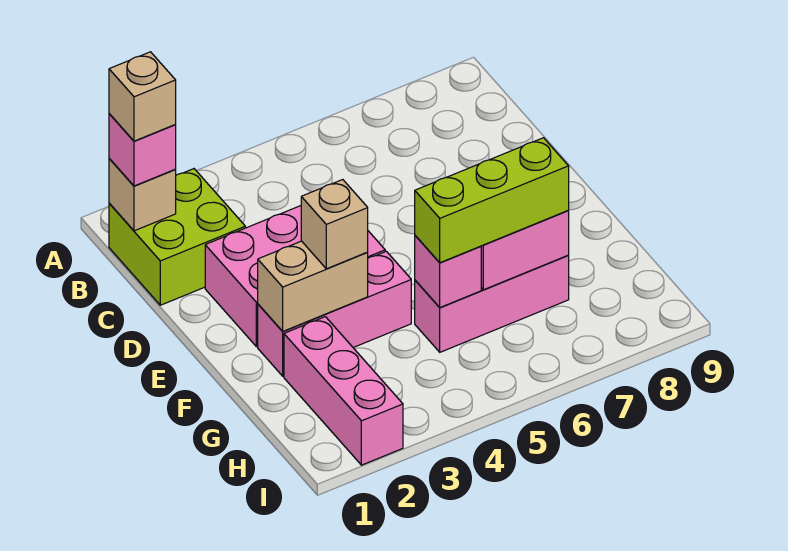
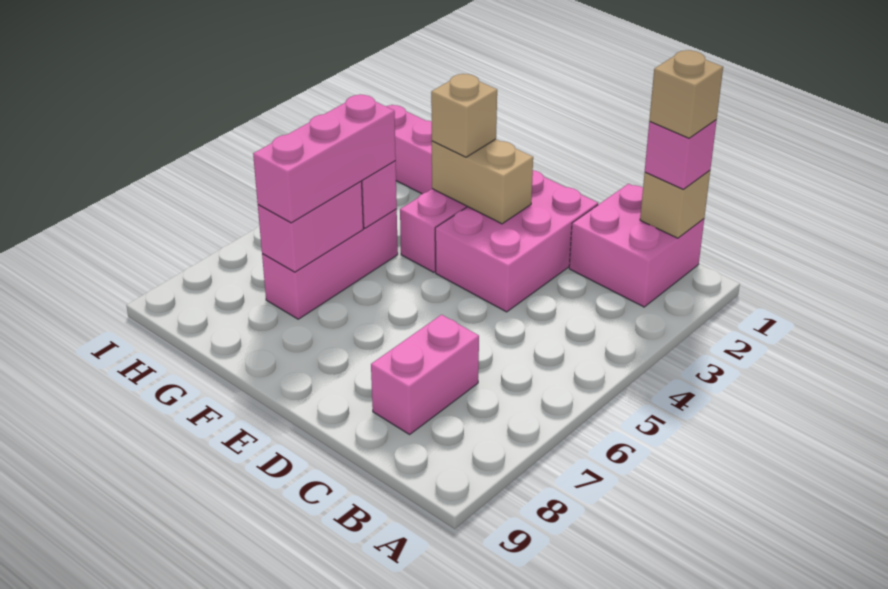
lime 2x2 brick [109,169,245,305] -> pink 2x2 brick [569,184,704,307]
none -> pink 1x2 brick [371,315,479,434]
tan 1x2 brick [258,241,368,331] -> tan 1x2 brick turned to [432,139,533,224]
lime 1x3 brick [415,138,569,263] -> pink 1x3 brick [253,95,396,223]

